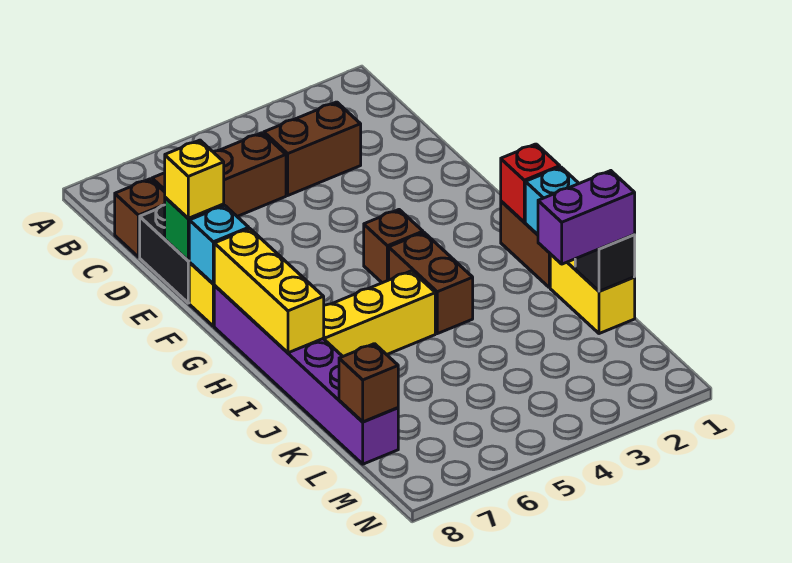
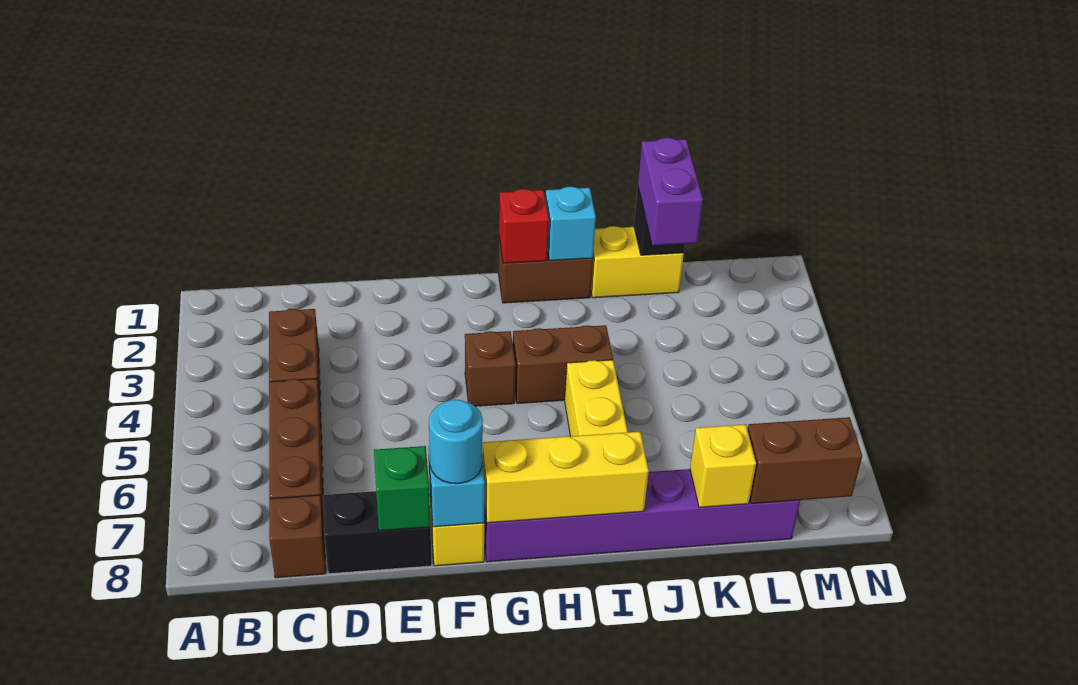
yellow 1x1 brick [165,140,224,218] -> yellow 1x1 brick moved to [690,424,756,507]
none -> cyan 1x1 round brick [429,400,483,484]
brown 1x1 brick [339,344,398,422] -> brown 1x2 brick [747,417,862,504]

